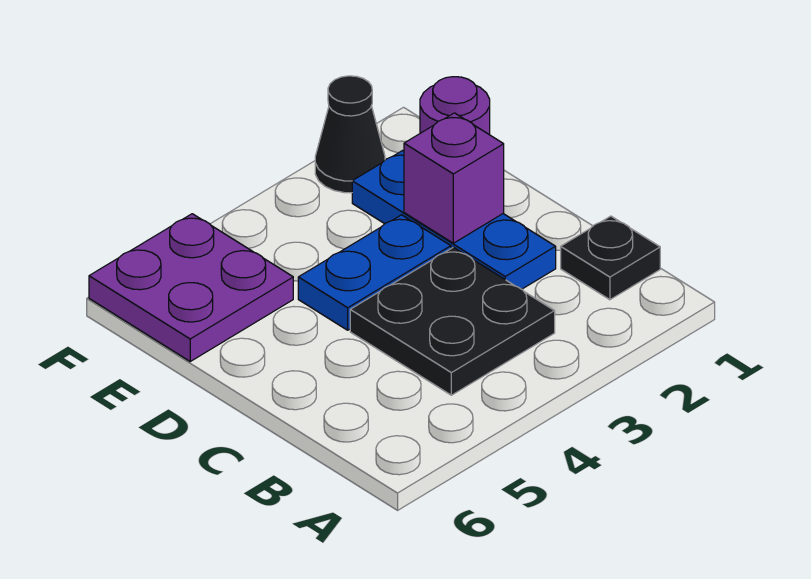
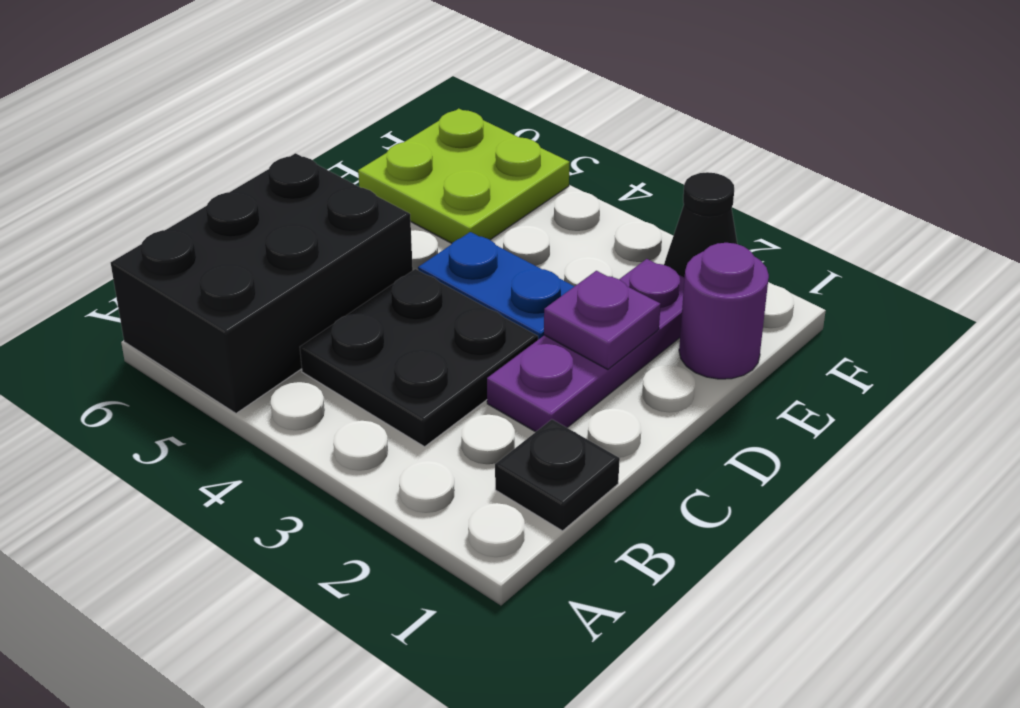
none -> black 2x3 brick [111,153,413,413]
blue 1x3 plate [352,151,556,289] -> purple 1x3 plate [487,259,685,432]
purple 1x1 brick [404,113,504,243] -> purple 1x1 plate [544,271,661,370]
purple 2x2 plate [89,214,293,361] -> lime 2x2 plate [358,109,570,243]

